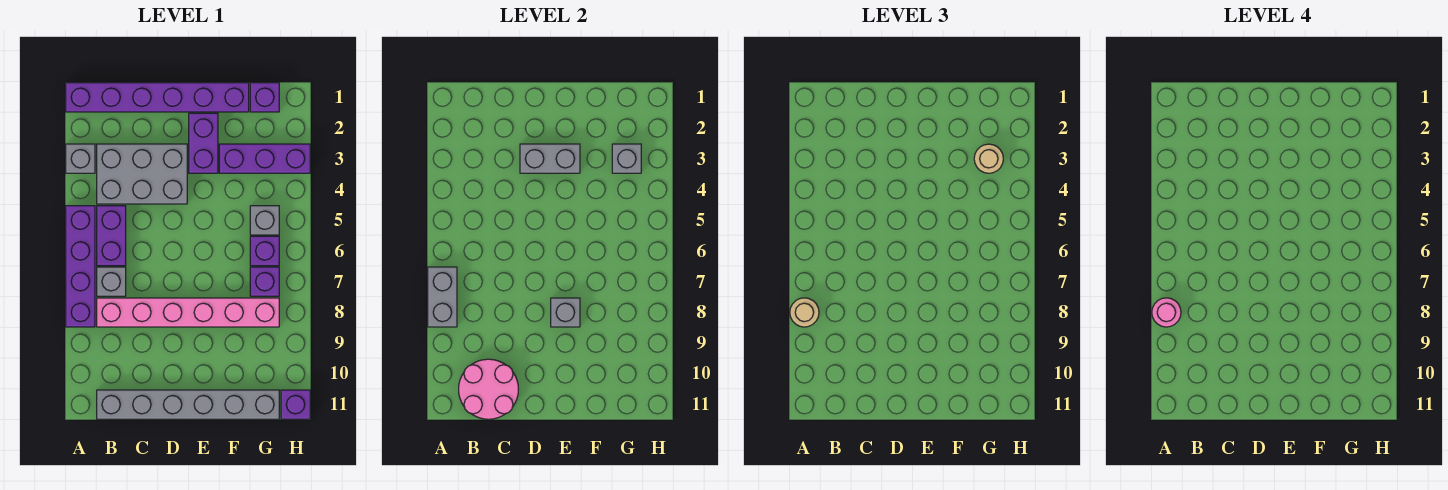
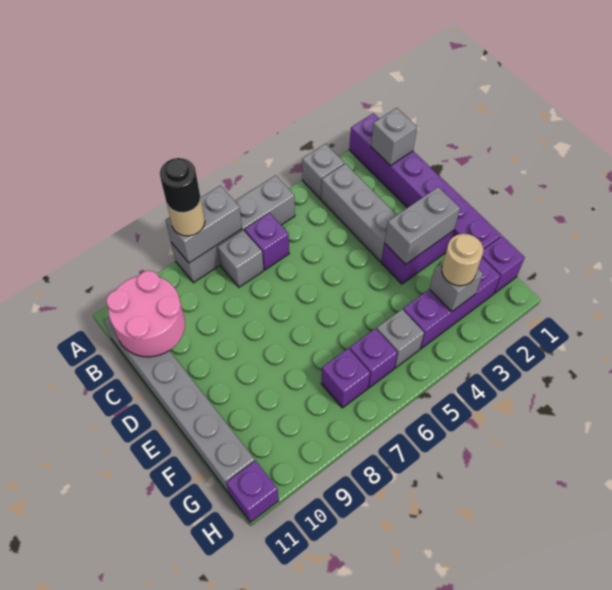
purple 1x4 brick [66,206,95,327] -> grey 1x4 brick [171,175,295,283]
pink 1x1 round brick [1152,298,1181,327] -> black 1x1 round brick [160,158,200,213]
grey 2x3 brick [97,144,187,204] -> grey 1x3 brick [321,164,396,262]
purple 1x2 brick [97,206,126,266] -> purple 1x1 brick [244,213,289,270]
pink 1x6 brick [97,298,279,327] -> none
grey 1x2 brick [520,144,580,173] -> grey 1x2 brick turned to [385,187,460,264]
grey 1x1 brick [551,298,580,327] -> grey 1x1 brick moved to [371,108,417,166]
purple 1x3 brick [219,144,310,173] -> purple 1x3 brick turned to [403,258,500,349]

